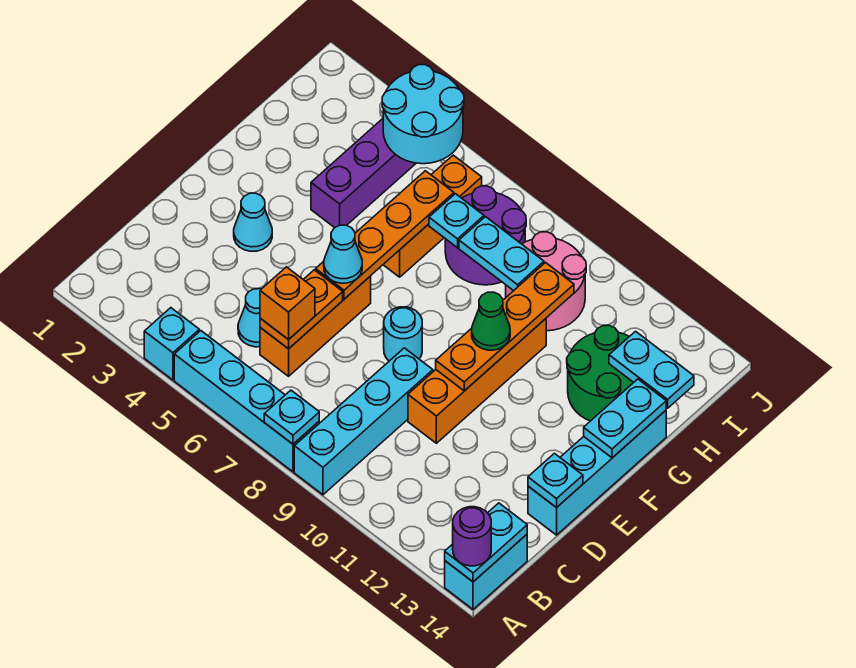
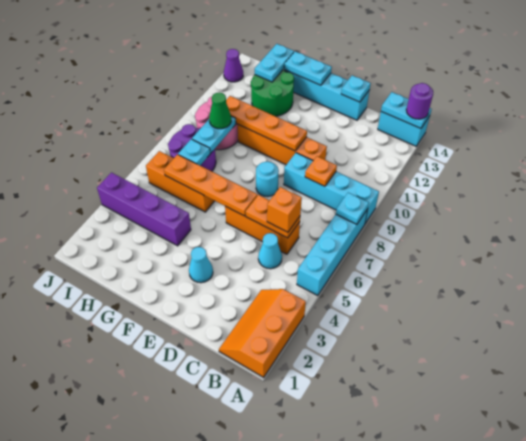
none -> orange 2x3 slope [219,289,306,377]
cyan 1x1 brick [144,308,199,380] -> none
none -> orange 1x1 plate [305,156,337,186]
cyan 1x1 cone [324,225,362,283] -> none
green 1x1 cone [472,292,510,350] -> green 1x1 cone moved to [209,93,231,129]
cyan 2x2 round brick [382,65,464,164] -> none
none -> purple 1x1 cone [224,49,243,82]

